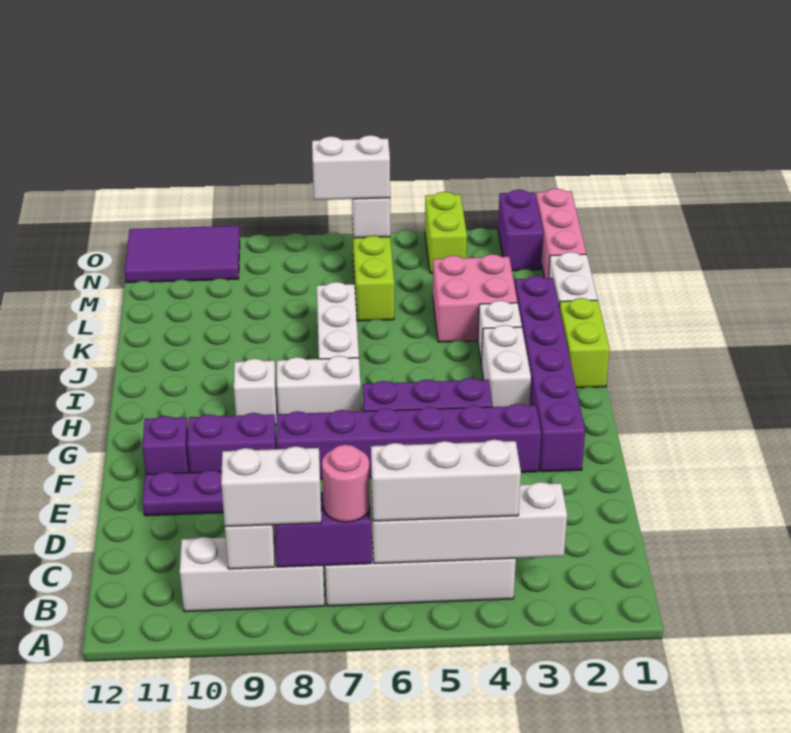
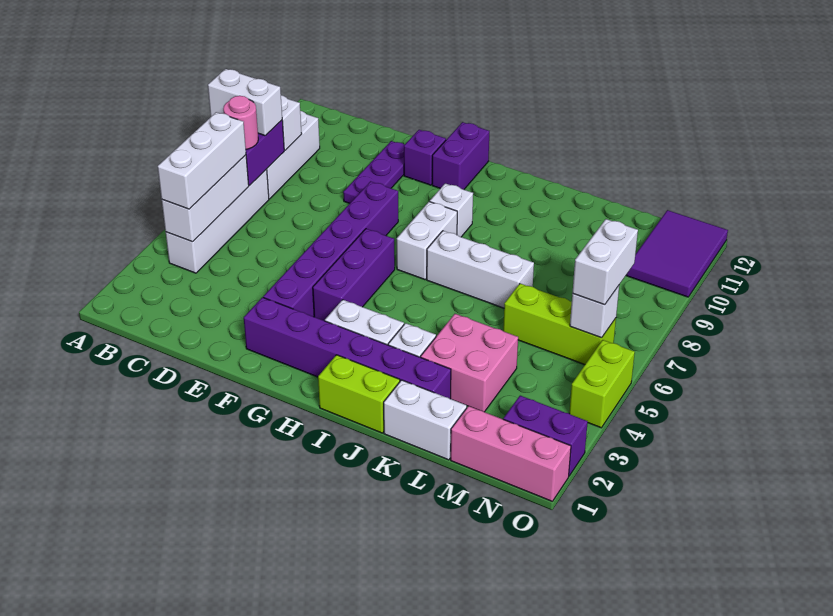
white 1x4 brick [371,482,567,564] -> white 1x3 brick [162,155,249,242]
white 1x2 brick [221,446,322,527] -> white 1x2 brick turned to [208,69,282,136]
purple 1x2 brick [187,413,277,473] -> purple 1x2 brick moved to [432,122,489,190]
lime 1x2 brick [425,192,467,273] -> lime 1x2 brick turned to [569,340,635,428]

